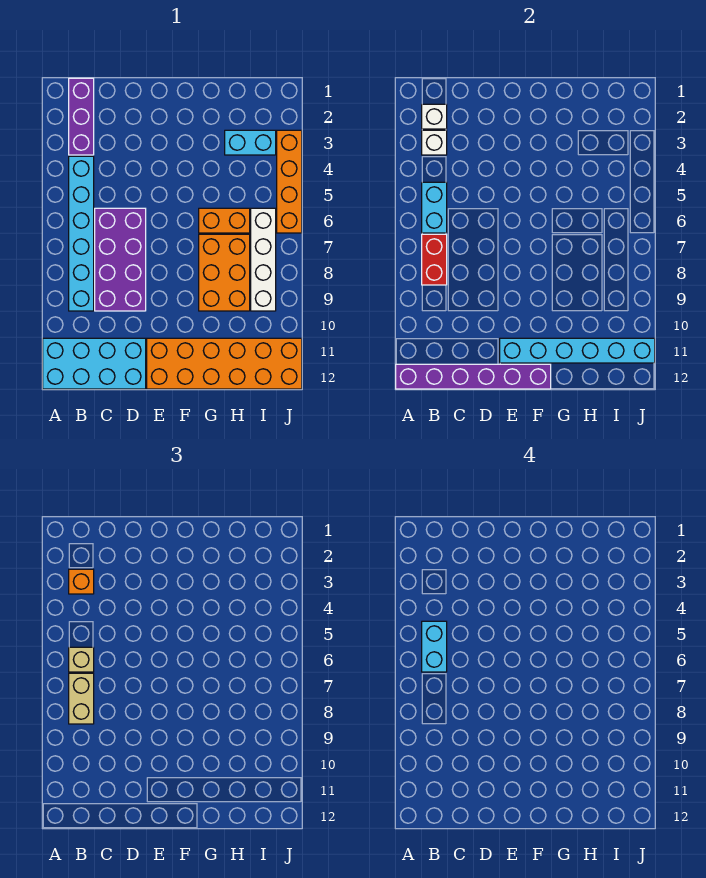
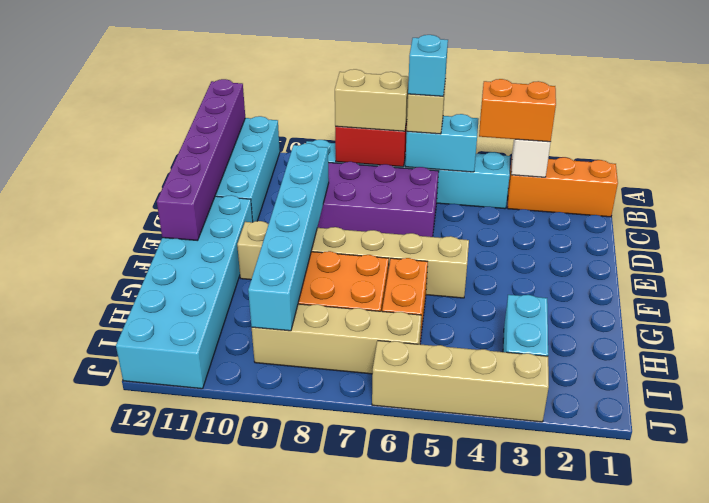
purple 1x3 brick [69,78,94,155] -> orange 1x3 brick [507,157,618,217]
white 1x1 brick [422,104,447,129] -> none
orange 1x1 brick [69,569,94,594] -> orange 1x2 brick [479,79,556,142]
cyan 1x2 brick [422,621,447,672] -> cyan 1x1 brick [408,35,448,96]
orange 2x6 brick [147,338,302,389] -> cyan 2x6 brick [116,195,253,389]
cyan 1x6 brick [500,338,655,363] -> cyan 1x6 brick moved to [248,143,329,331]
none -> tan 1x6 brick [237,221,469,298]
white 1x4 brick [251,208,276,311] -> tan 1x4 brick [252,304,421,374]
orange 1x4 brick [277,130,302,233] -> tan 1x4 brick [372,341,549,422]

